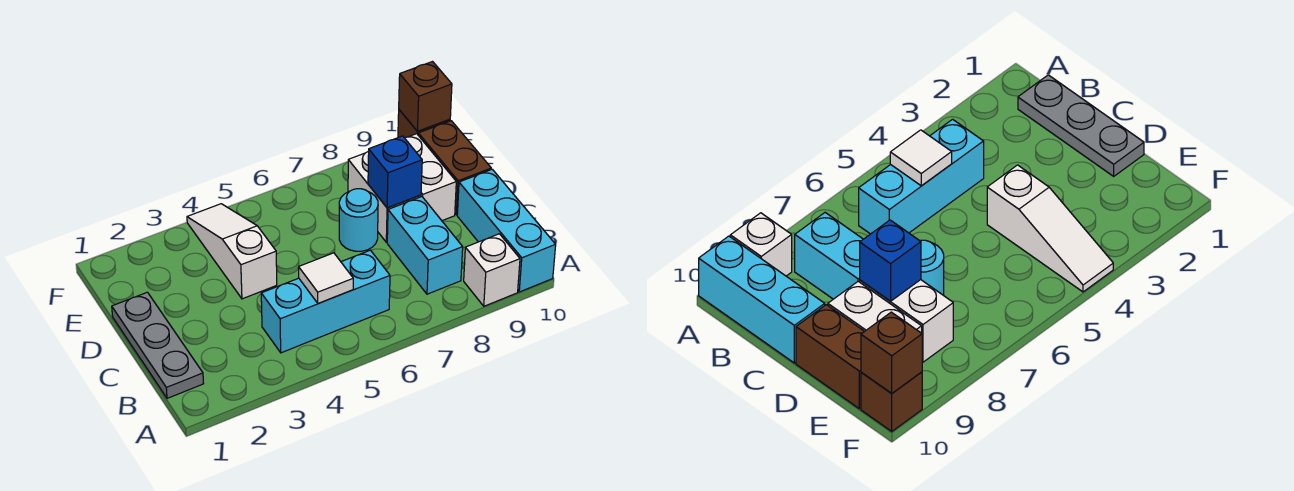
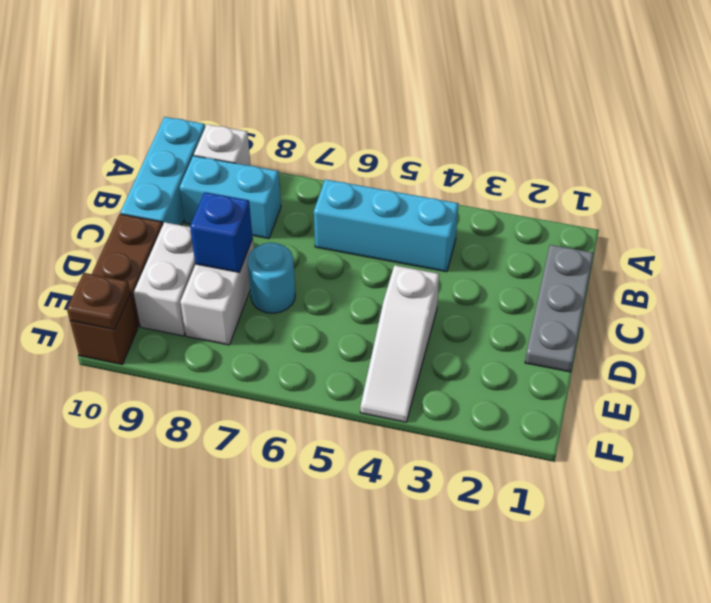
white 1x1 tile [299,253,353,303] -> none
cyan 1x2 brick [387,197,463,294] -> cyan 1x2 brick turned to [180,156,281,239]
brown 1x1 brick [399,62,452,131] -> brown 1x1 plate [67,273,130,330]

